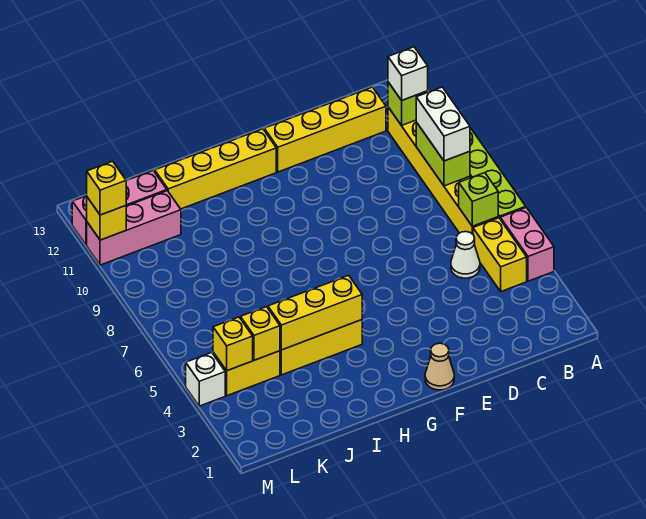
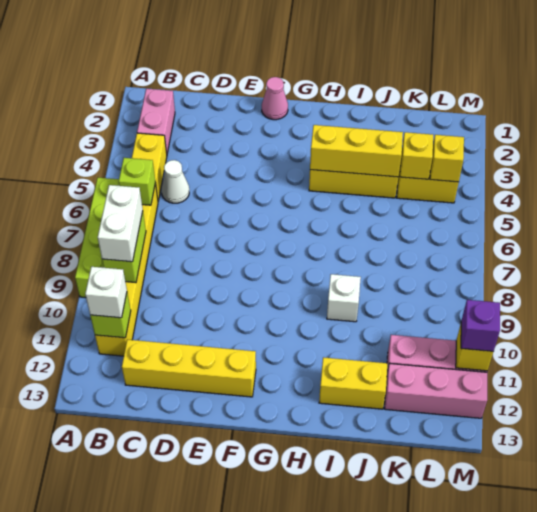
pink 1x2 brick [500,208,554,281] -> pink 1x2 brick moved to [137,89,175,153]
tan 1x1 cone [425,343,454,390] -> pink 1x1 cone [262,77,288,120]
yellow 1x4 brick [155,129,276,209] -> yellow 1x2 brick [319,357,387,409]
white 1x1 brick [186,353,225,406] -> white 1x1 brick moved to [327,274,361,322]
yellow 1x1 brick [87,161,126,215] -> purple 1x1 brick [461,300,500,351]

